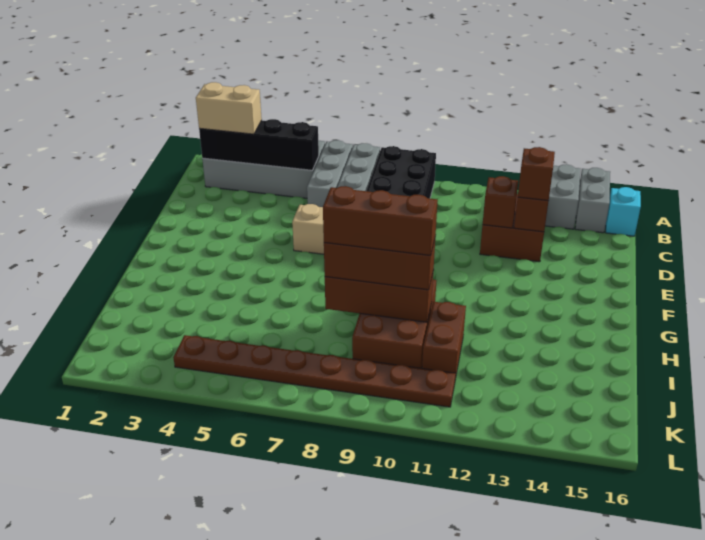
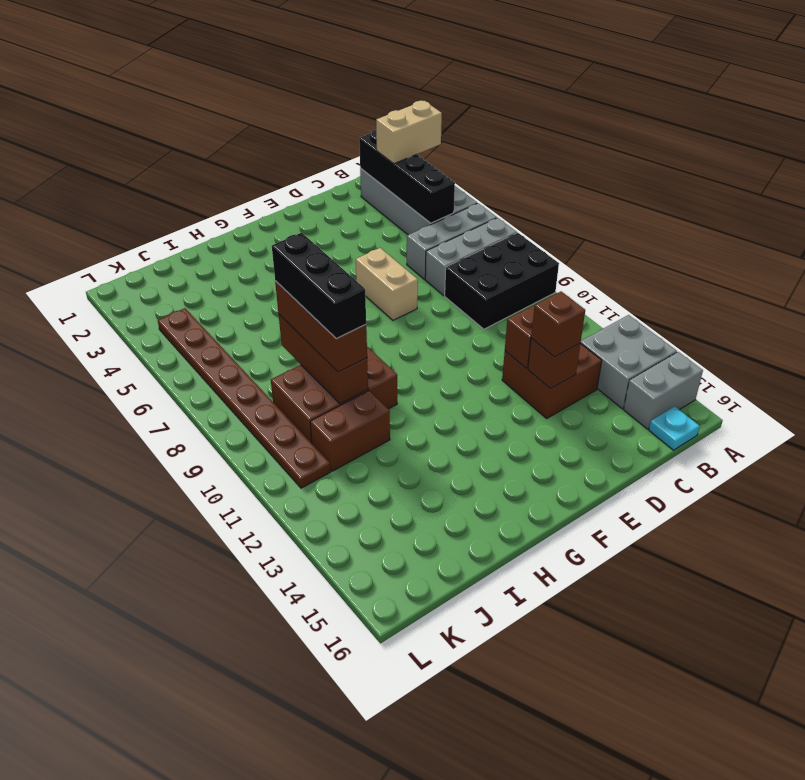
tan 1x2 brick [196,82,262,134] -> tan 1x2 brick turned to [376,101,442,164]
cyan 1x1 brick [606,187,641,236] -> cyan 1x1 plate [649,406,700,450]
brown 1x3 brick [323,186,438,256] -> black 1x3 brick [272,233,366,338]

